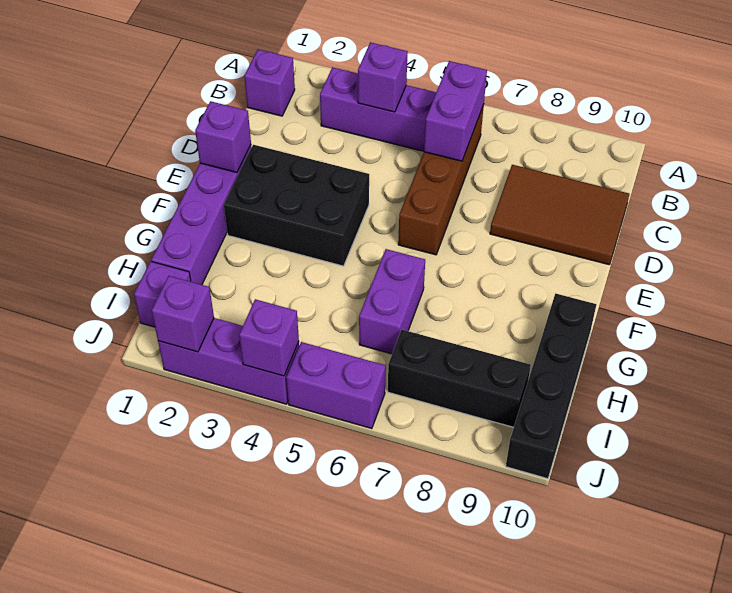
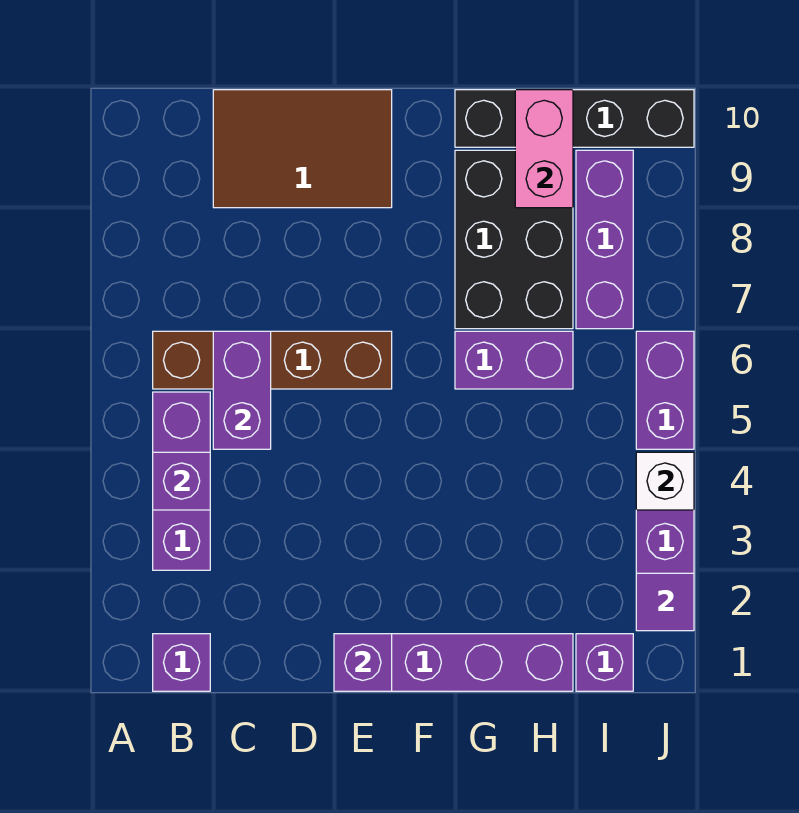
purple 1x2 brick [424,61,487,161] -> purple 1x2 brick turned to [213,331,271,449]
brown 2x3 tile [490,165,629,265] -> brown 2x3 tile turned to [213,90,392,208]
black 2x3 brick [224,145,369,266] -> black 2x3 brick moved to [455,150,573,329]
none -> pink 1x2 brick [515,90,573,208]
black 1x3 brick [388,330,531,427] -> purple 1x3 brick [576,150,633,329]
purple 1x1 brick [152,276,214,352] -> purple 1x1 tile [636,573,694,631]
purple 1x1 brick [239,299,299,376] -> white 1x1 brick [636,452,694,510]

